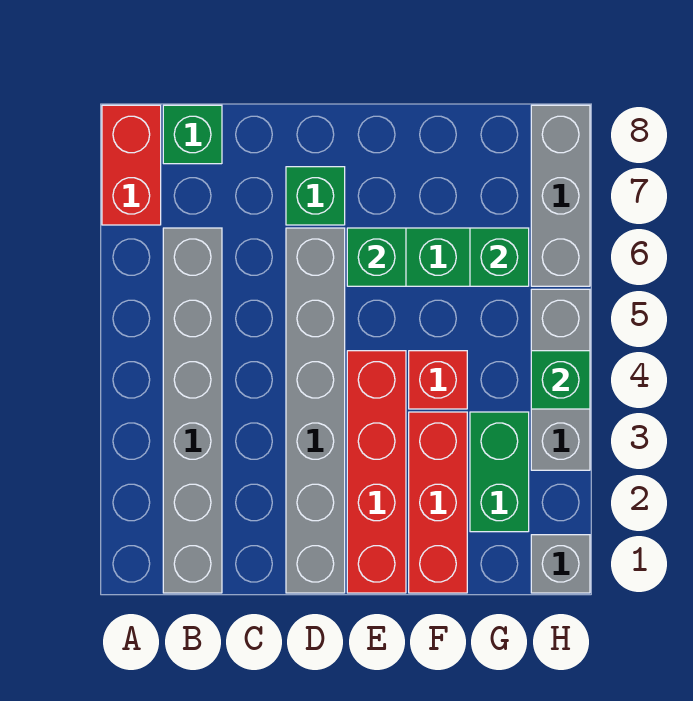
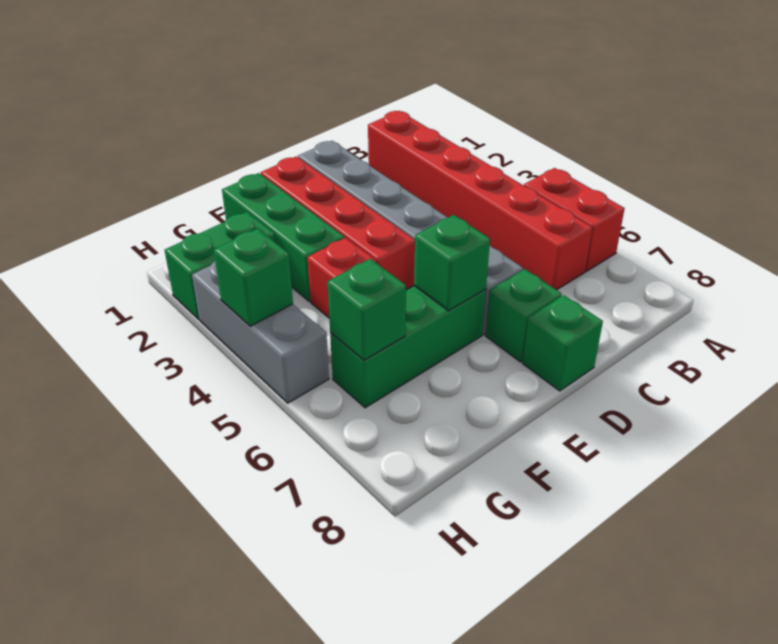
red 1x2 brick [102,105,161,225] -> red 1x2 brick moved to [524,168,625,271]
grey 1x6 brick [163,228,222,593] -> red 1x6 brick [368,111,592,290]
green 1x1 brick [163,105,222,164] -> green 1x1 brick moved to [523,295,603,391]
red 1x3 brick [409,412,467,593] -> green 1x3 brick [222,173,344,301]
green 1x2 brick [470,412,529,532] -> green 1x2 brick turned to [165,212,275,319]
grey 1x1 brick [531,535,590,593] -> none
grey 1x3 brick [531,105,590,286] -> none

